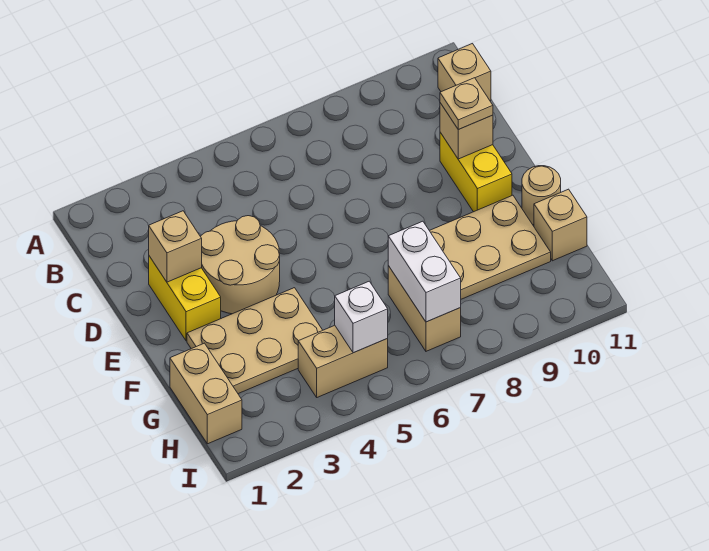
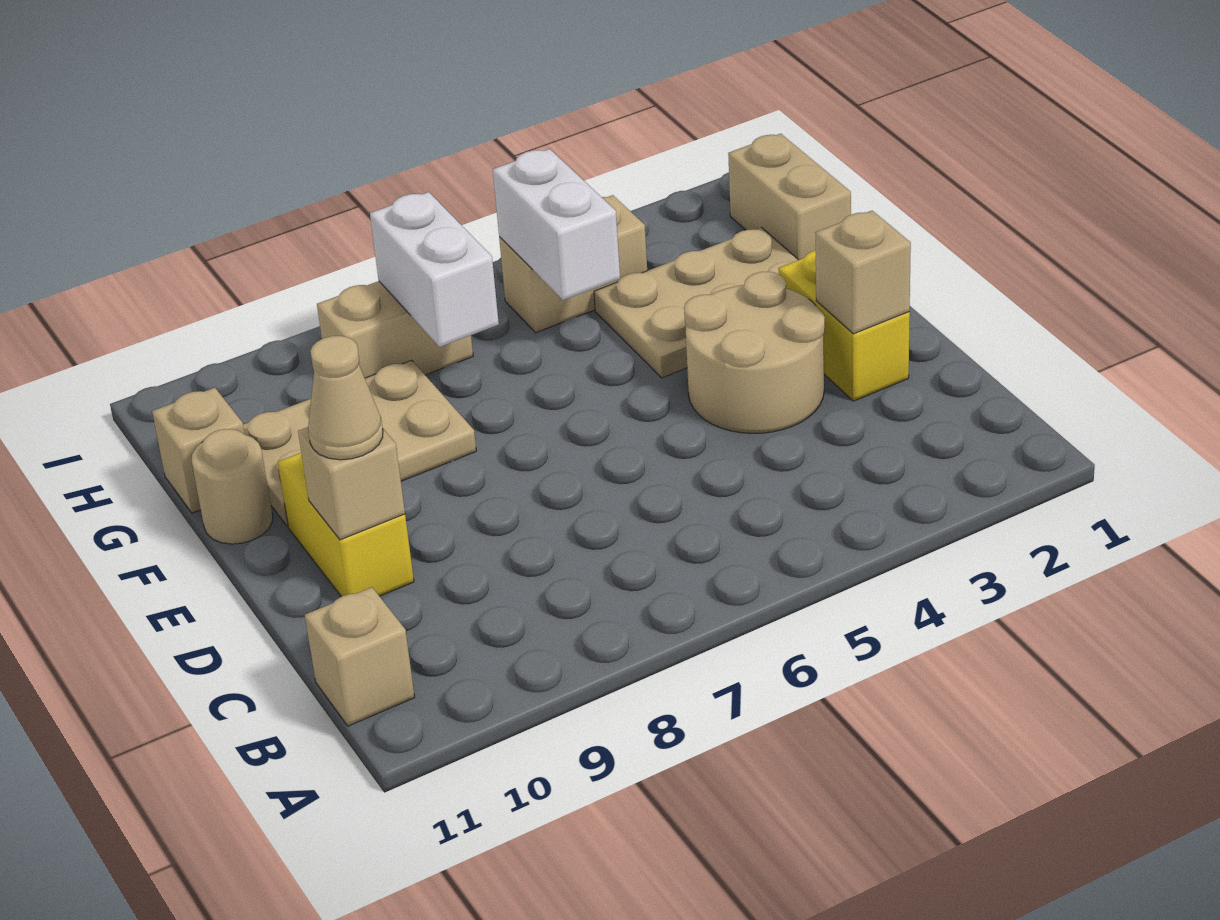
tan 1x1 plate [440,78,493,130] -> tan 1x1 cone [308,336,383,460]
tan 1x2 brick [388,266,461,351] -> tan 1x2 brick turned to [317,281,473,378]
white 1x1 brick [335,281,388,353] -> white 1x2 brick [493,149,620,300]

